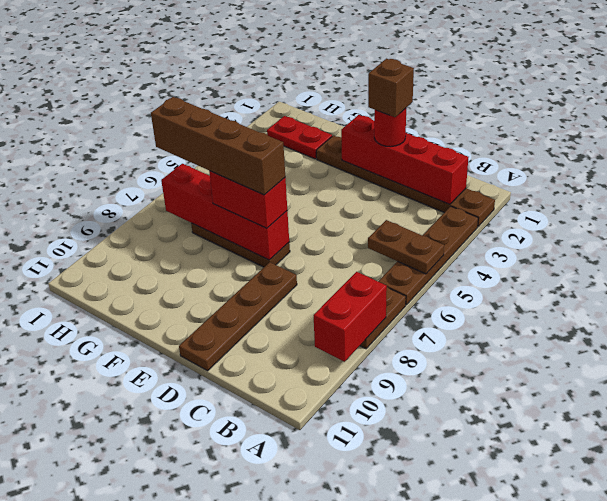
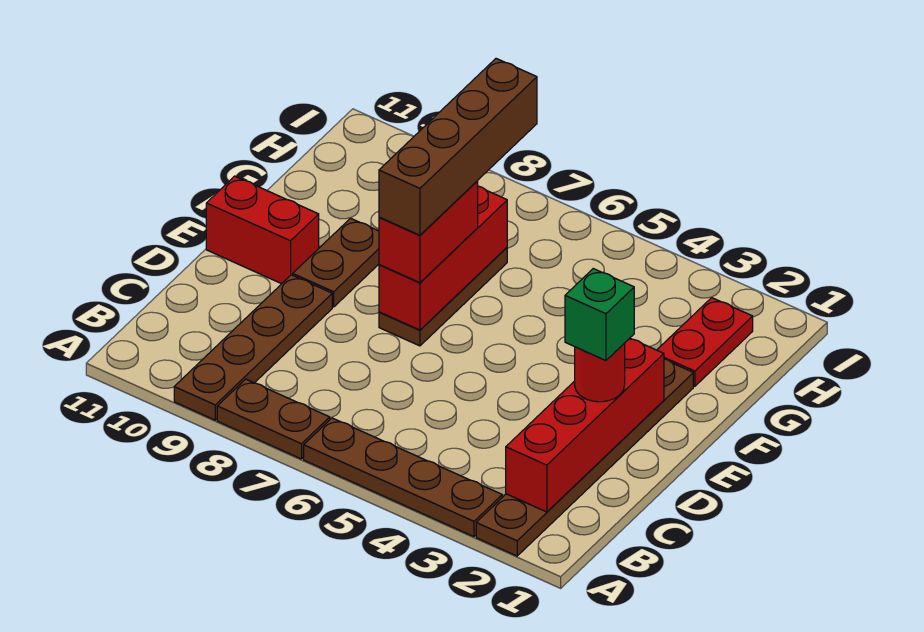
brown 1x2 plate [368,220,444,274] -> brown 1x2 plate moved to [293,218,379,307]
red 1x2 brick [314,272,387,362] -> red 1x2 brick moved to [206,176,319,284]
brown 1x1 brick [368,59,414,117] -> green 1x1 brick [565,269,634,361]
brown 1x4 plate [179,262,297,371] -> brown 1x4 plate turned to [174,275,332,420]
red 1x4 brick [161,164,289,260] -> red 1x3 brick [379,186,507,330]

